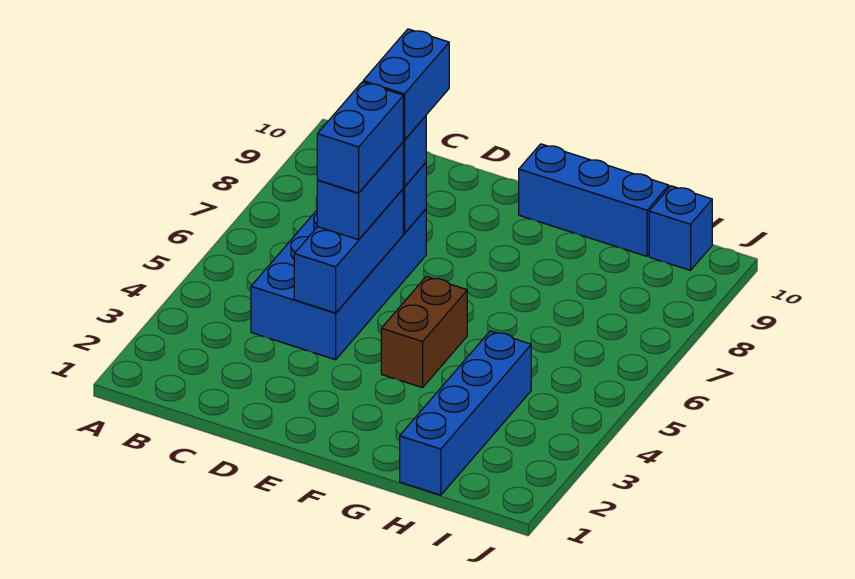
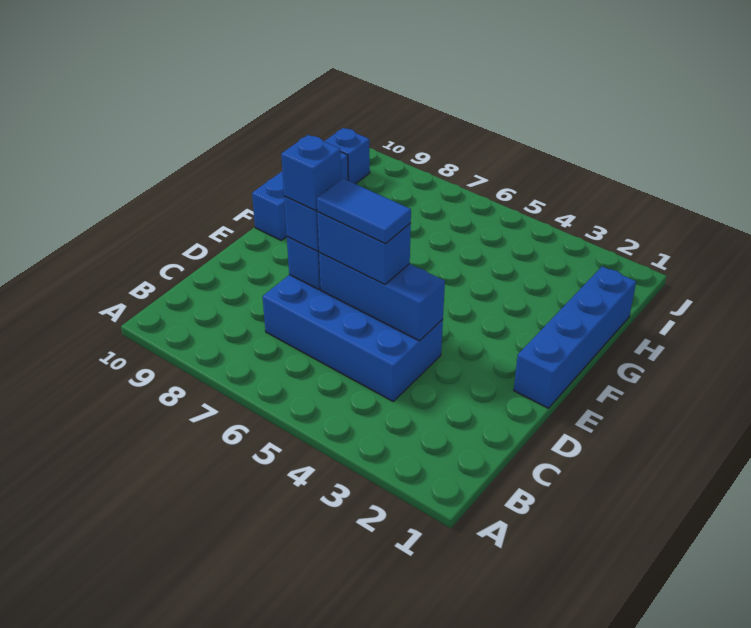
blue 1x2 brick [317,82,403,193] -> blue 1x2 tile [317,179,411,244]
blue 1x2 brick [363,29,449,140] -> blue 1x1 brick [281,135,341,211]
brown 1x2 brick [381,277,467,388] -> none
blue 1x4 brick [400,331,531,495] -> blue 1x4 brick turned to [514,266,636,408]

